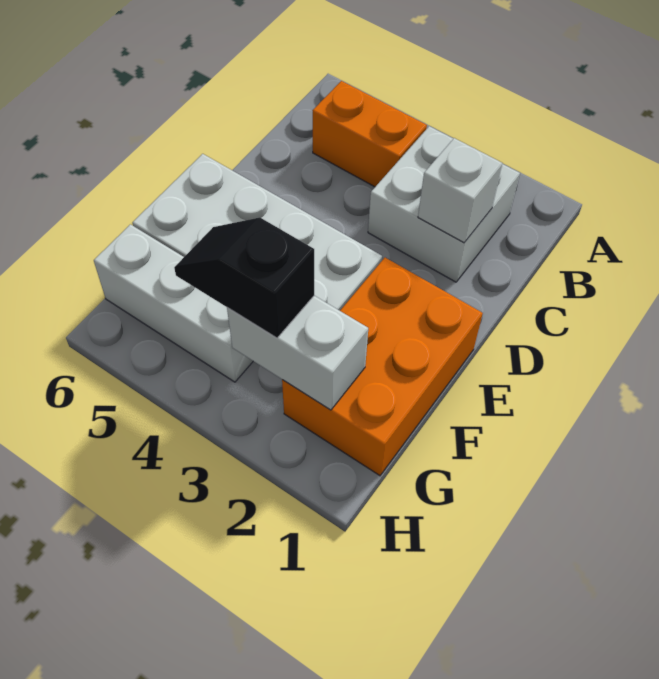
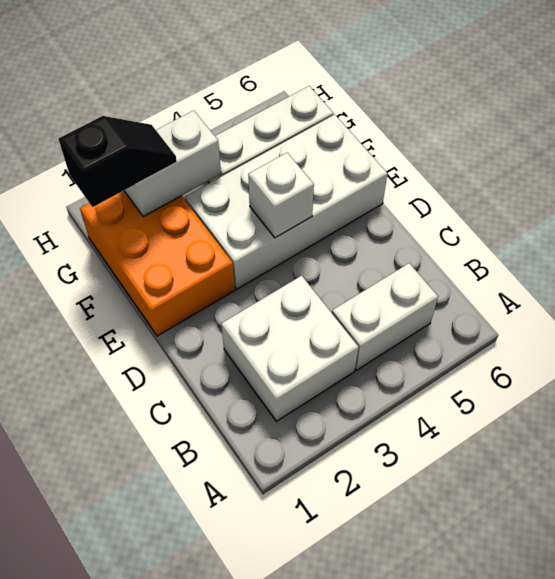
orange 1x2 brick [312,81,427,187] -> white 1x2 brick [332,263,438,370]
white 1x1 brick [418,138,503,243] -> white 1x1 brick moved to [248,153,314,238]
black 1x2 slope [174,218,314,338] -> black 1x2 slope moved to [58,116,177,207]

